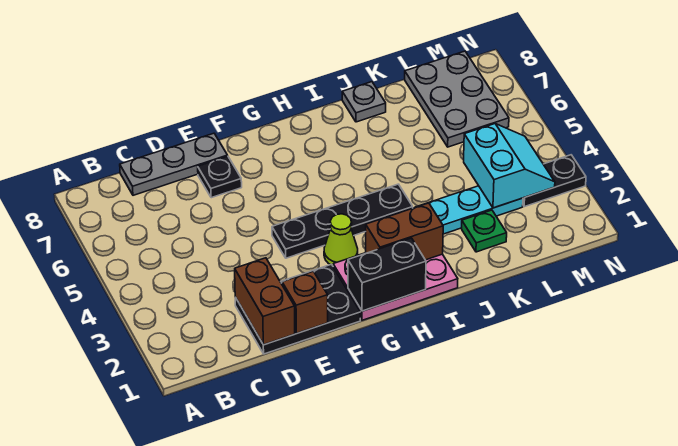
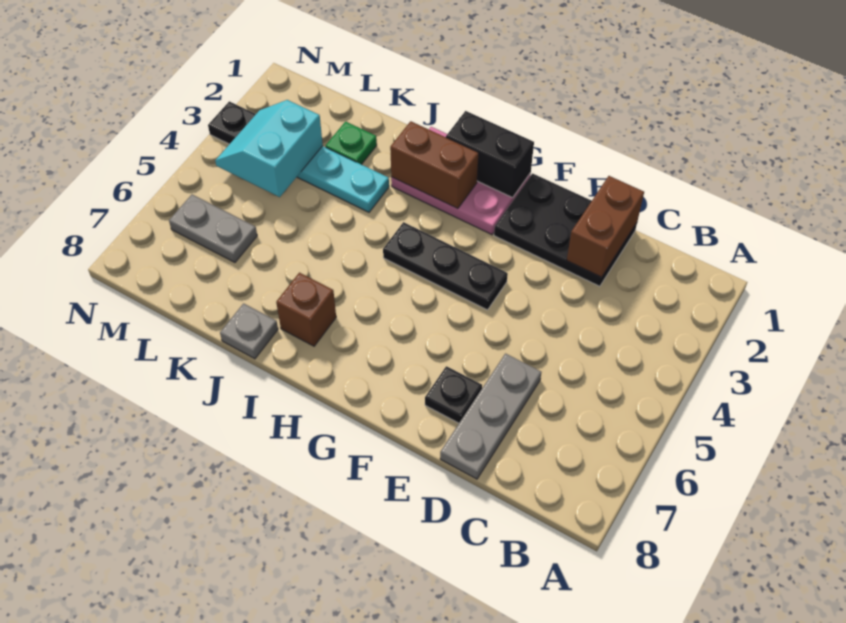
grey 1x3 plate [120,133,228,195] -> grey 1x3 plate turned to [440,354,541,479]
brown 1x1 brick [282,271,328,333] -> brown 1x1 brick moved to [276,273,336,346]
black 1x4 plate [272,184,413,258] -> black 1x3 plate [383,222,508,310]
lime 1x1 cone [324,214,358,266] -> none
grey 2x3 plate [405,51,509,147] -> grey 1x2 plate [169,195,257,262]

